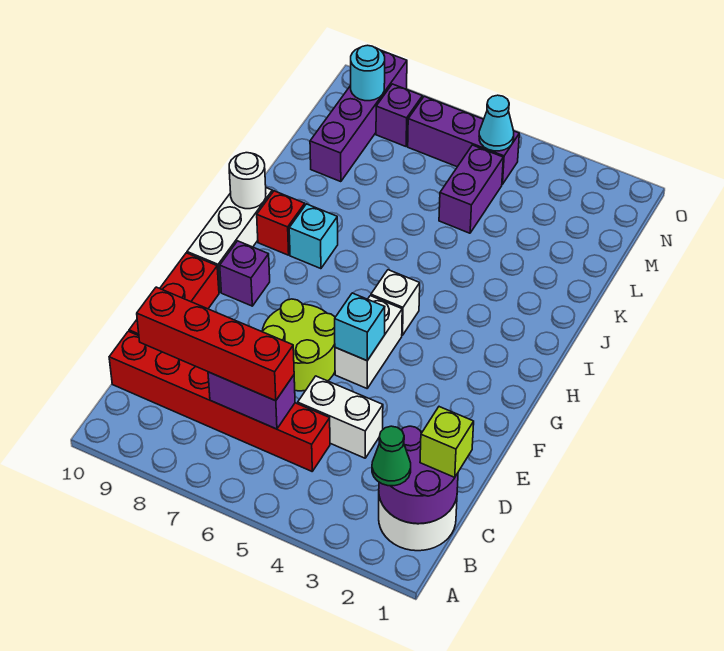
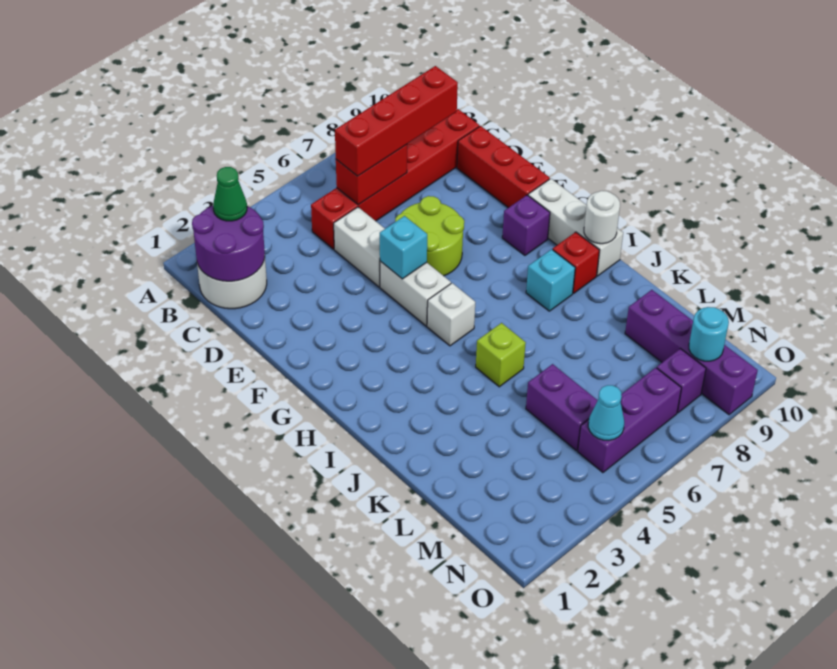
lime 1x1 brick [420,407,474,477] -> lime 1x1 brick moved to [476,323,526,387]
purple 1x2 brick [208,372,295,429] -> red 1x2 brick [336,145,407,205]
white 1x2 brick [298,376,383,458] -> white 1x2 brick turned to [334,207,385,287]

